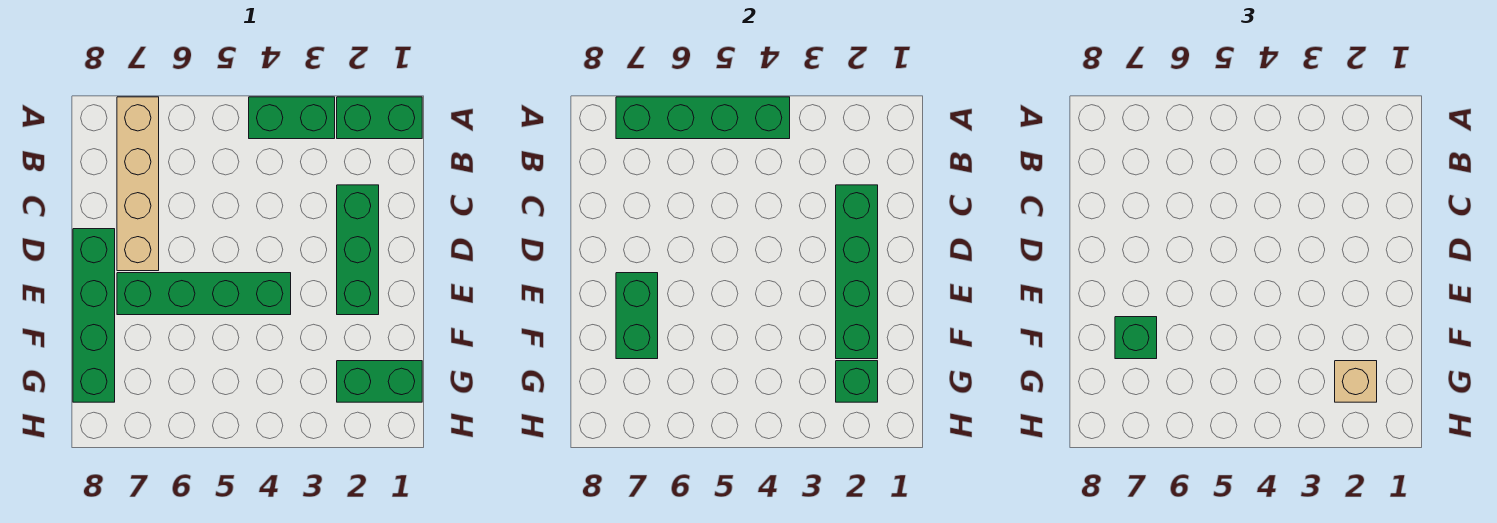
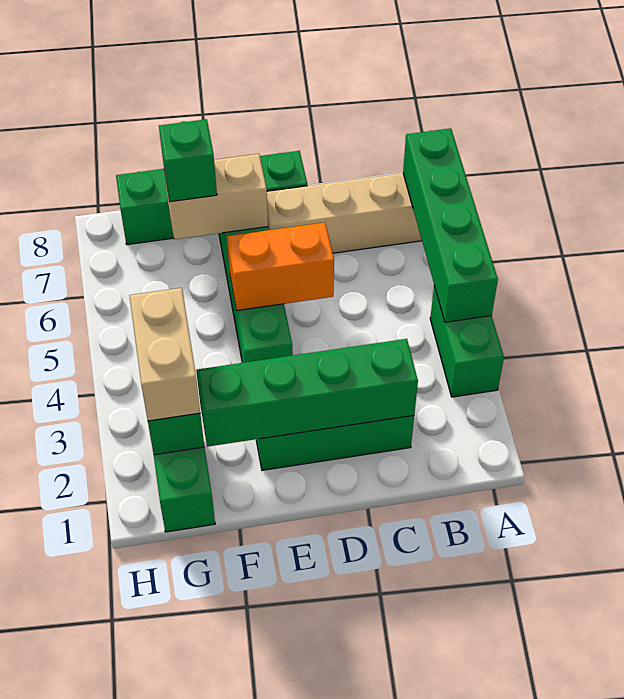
green 1x2 brick [337,97,422,139] -> none
none -> orange 1x2 brick [227,223,334,310]
green 1x2 brick [616,273,658,359] -> tan 1x2 brick [164,154,268,239]
tan 1x1 brick [1335,361,1377,402] -> tan 1x2 brick [129,288,200,421]

